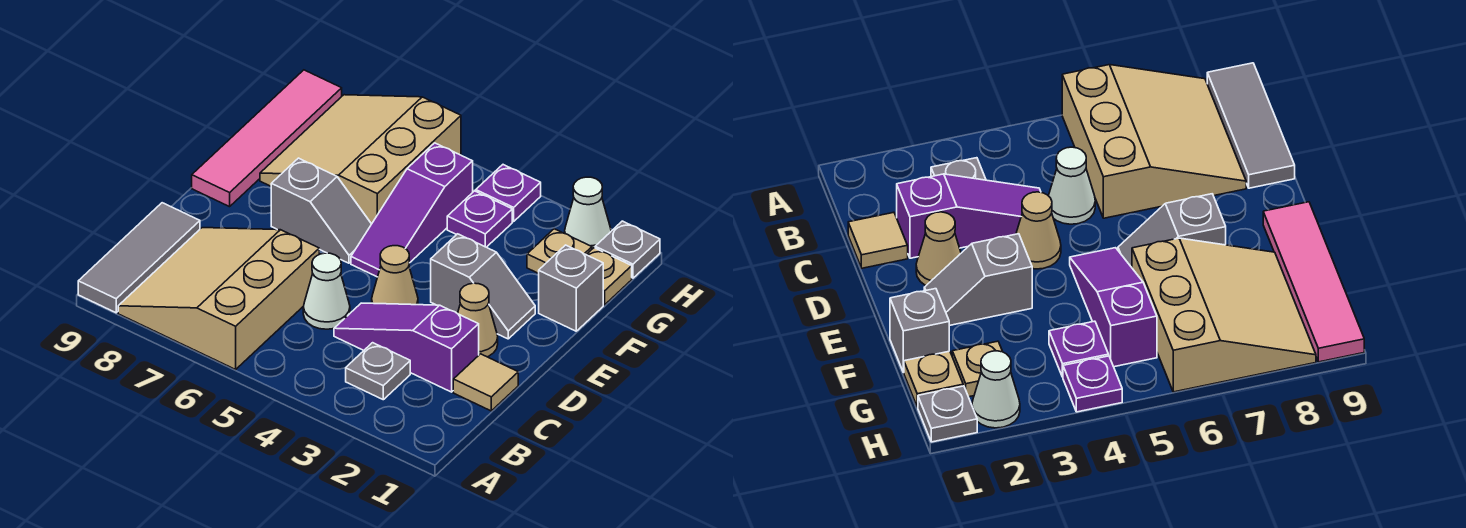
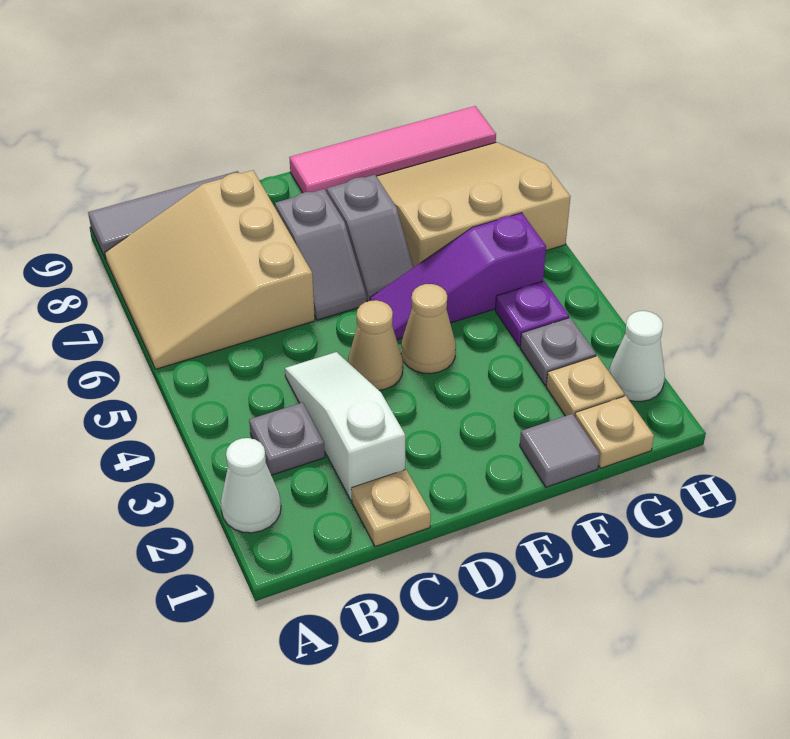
tan 3x3 slope [118,228,319,369] -> tan 3x3 slope turned to [105,170,315,369]
tan 1x1 tile [453,354,518,411] -> tan 1x1 plate [351,470,431,547]
purple 1x3 slope [334,303,479,392] -> white 1x3 slope [285,352,405,500]
white 1x1 cone [303,253,350,329] -> white 1x1 cone moved to [221,438,281,533]
tan 1x1 cone [458,283,498,357] -> tan 1x1 cone moved to [401,284,456,374]
grey 1x2 slope [431,234,535,339] -> grey 1x2 slope moved to [275,189,367,320]
grey 1x1 brick [539,245,603,331] -> grey 1x1 tile [520,414,600,487]
grey 1x1 plate [595,221,660,278] -> grey 1x1 plate moved to [520,318,596,385]
purple 1x1 plate [476,165,541,221] -> none

